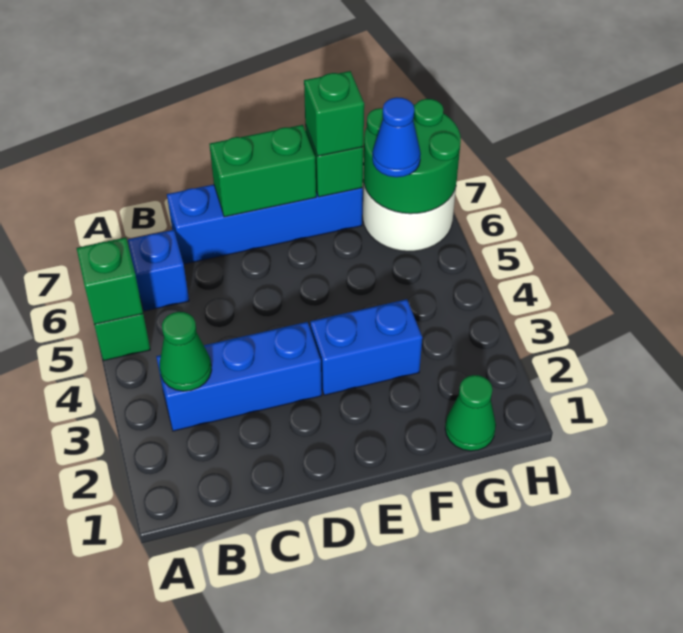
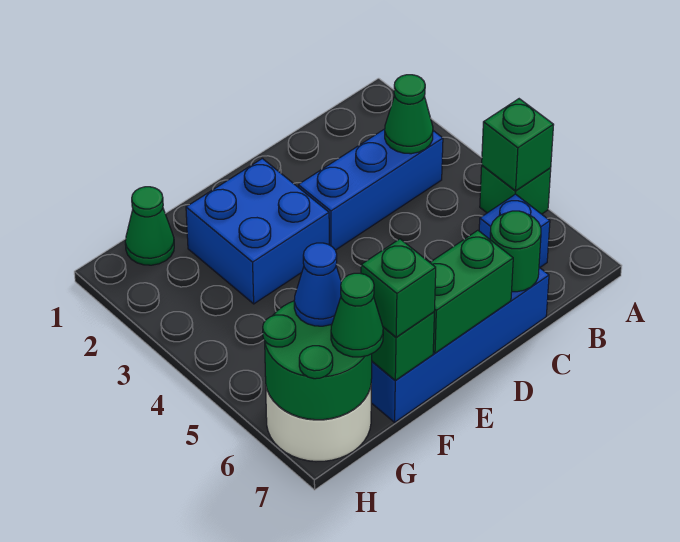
none -> green 1x1 round brick [490,211,541,292]
blue 1x2 brick [310,299,422,395] -> blue 2x2 brick [186,158,329,304]
none -> green 1x1 cone [331,273,383,357]

